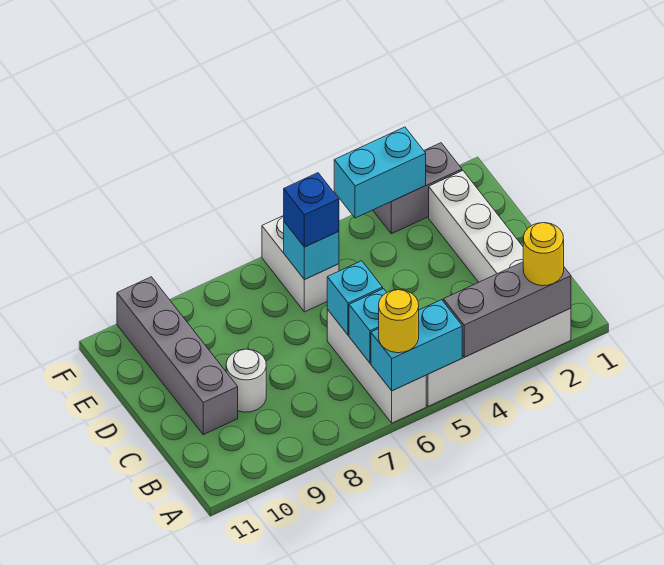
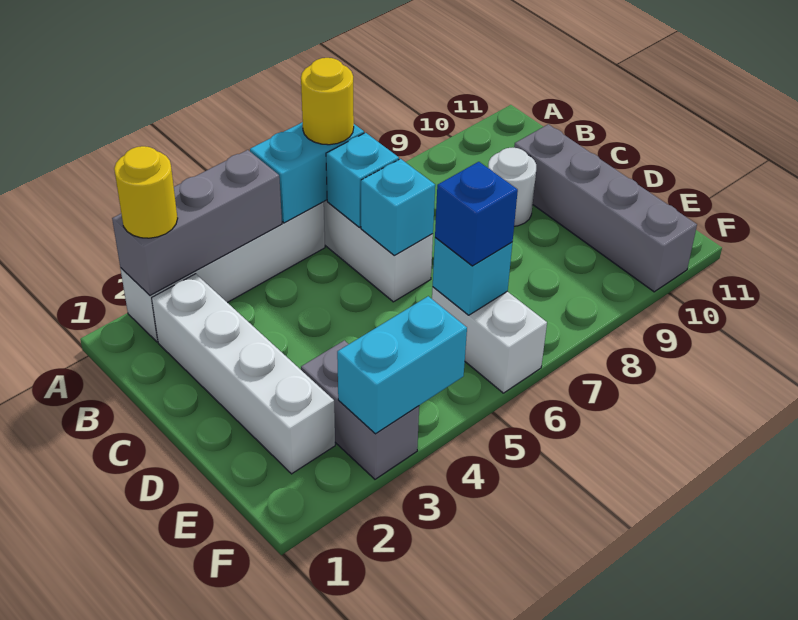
grey 1x2 brick [373,143,462,234] -> grey 1x2 brick turned to [301,340,419,479]

